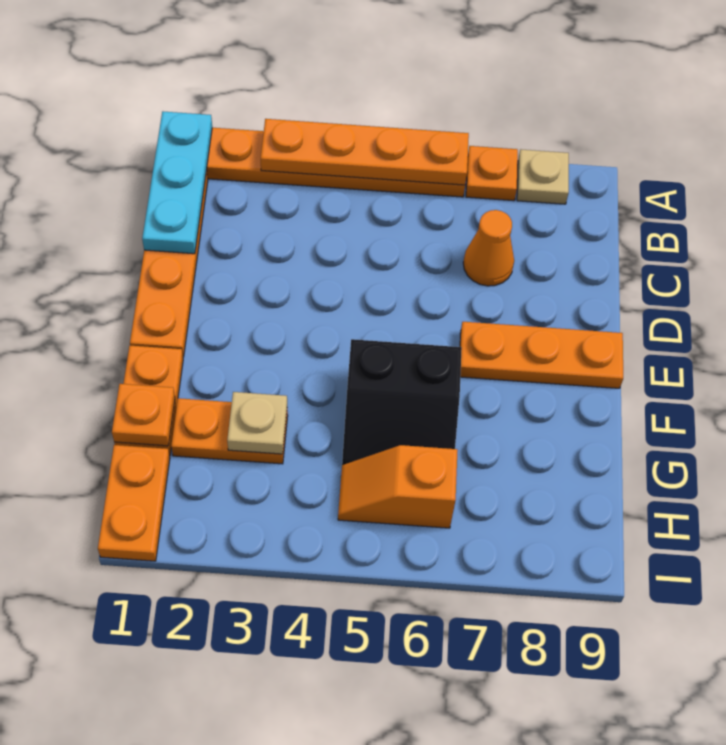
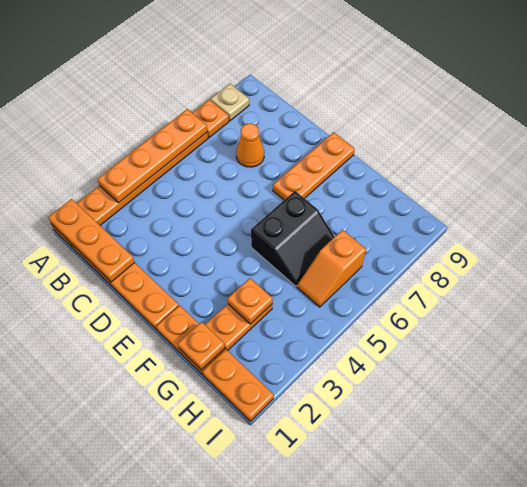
cyan 1x3 plate [142,112,212,254] -> orange 1x3 plate [48,199,135,282]
tan 1x1 plate [227,392,287,454] -> orange 1x1 plate [227,278,273,324]

